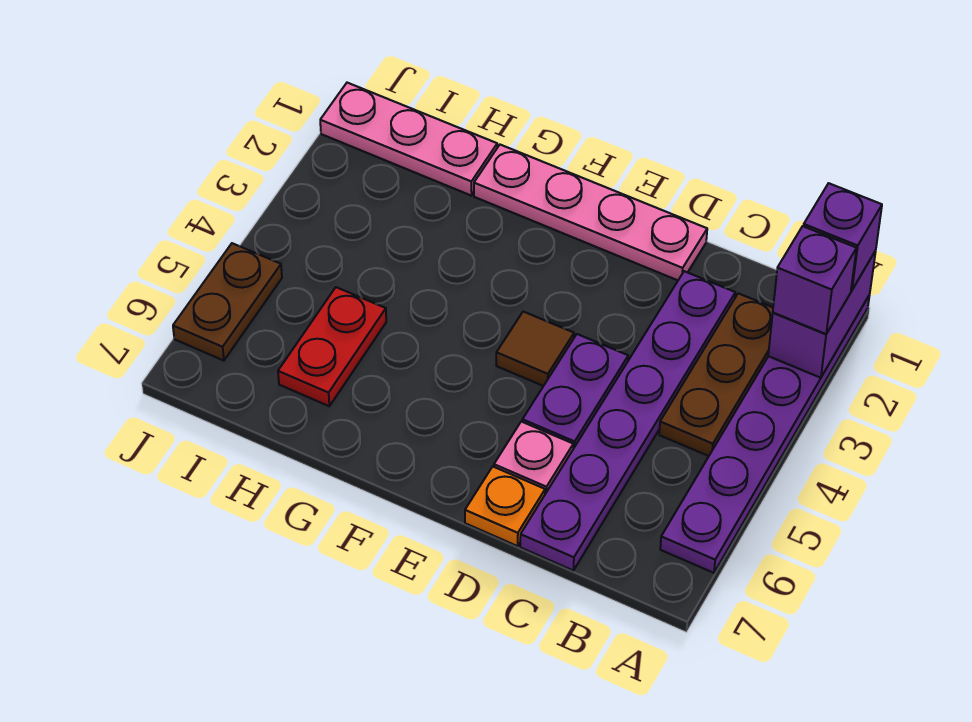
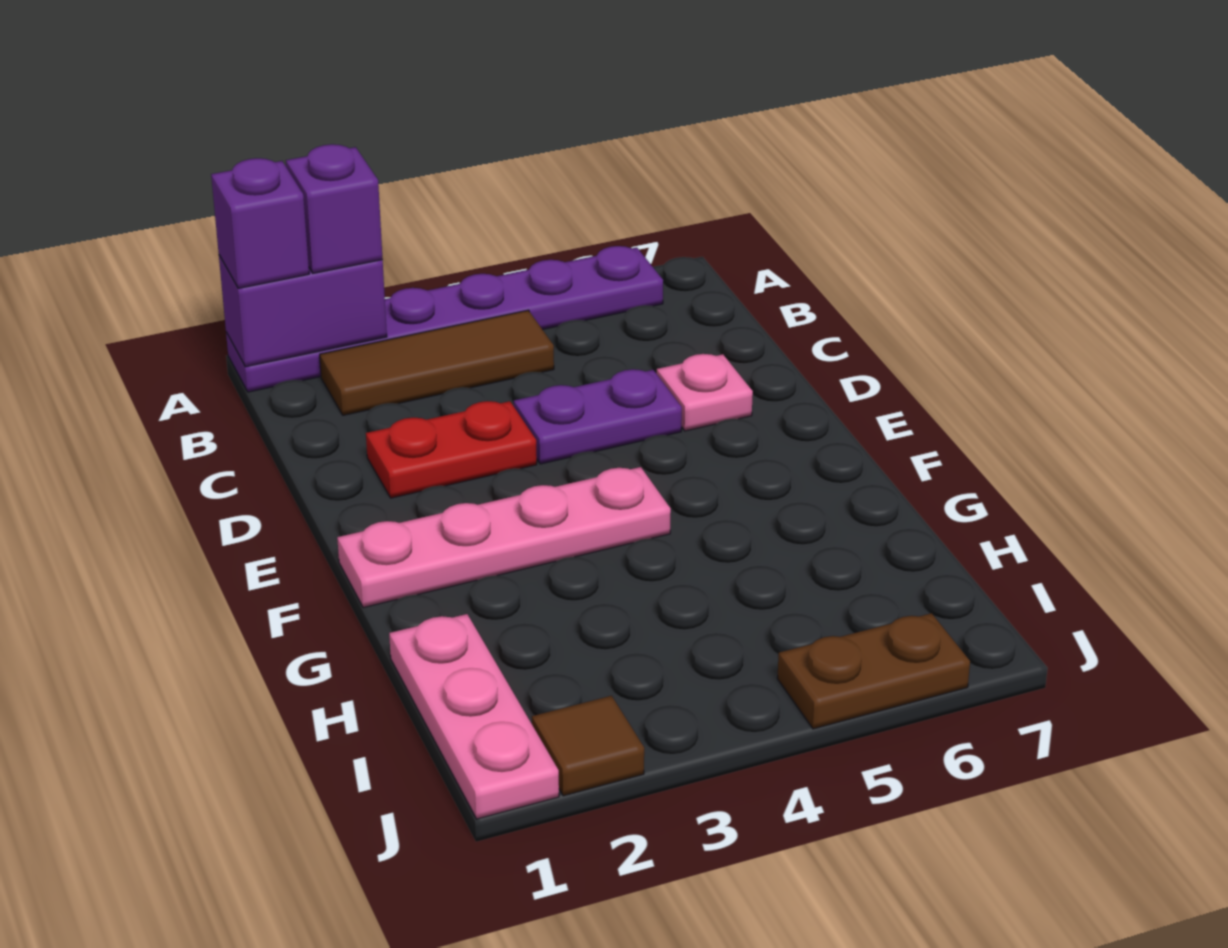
brown 1x3 plate [659,293,773,456] -> brown 1x3 tile [320,310,554,415]
purple 1x6 plate [520,271,735,570] -> none
pink 1x4 plate [474,145,707,280] -> pink 1x4 plate turned to [337,467,671,608]
orange 1x1 plate [465,467,545,546] -> none
brown 1x1 tile [496,312,574,386] -> brown 1x1 tile moved to [532,696,644,796]
red 1x2 plate [278,287,386,406] -> red 1x2 plate moved to [366,401,537,498]

